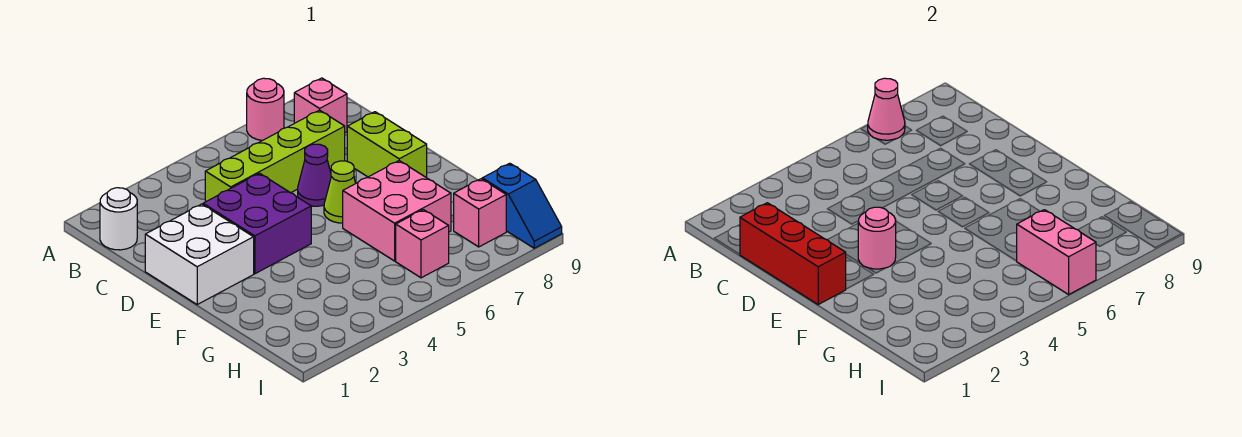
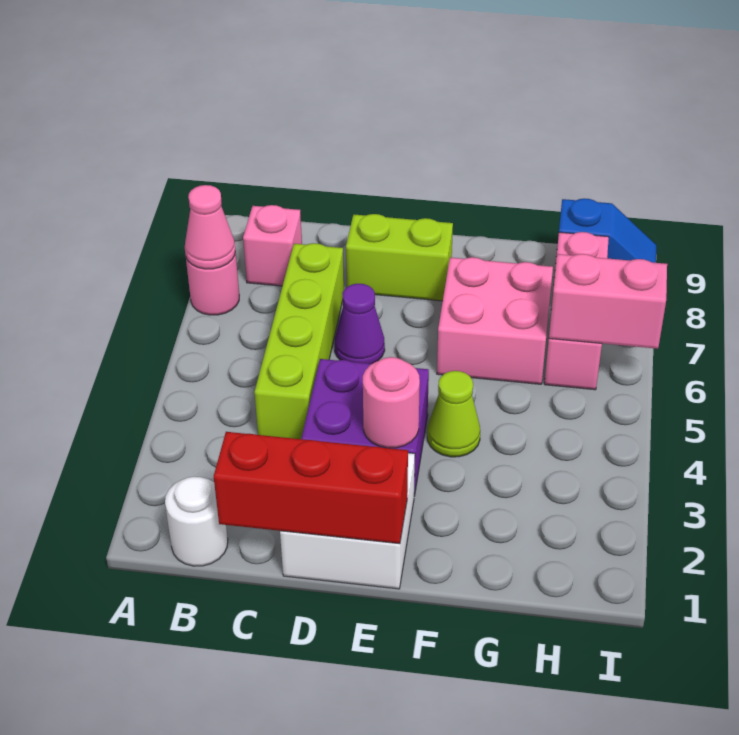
lime 1x1 cone [324,161,356,223] -> lime 1x1 cone moved to [427,371,480,457]

